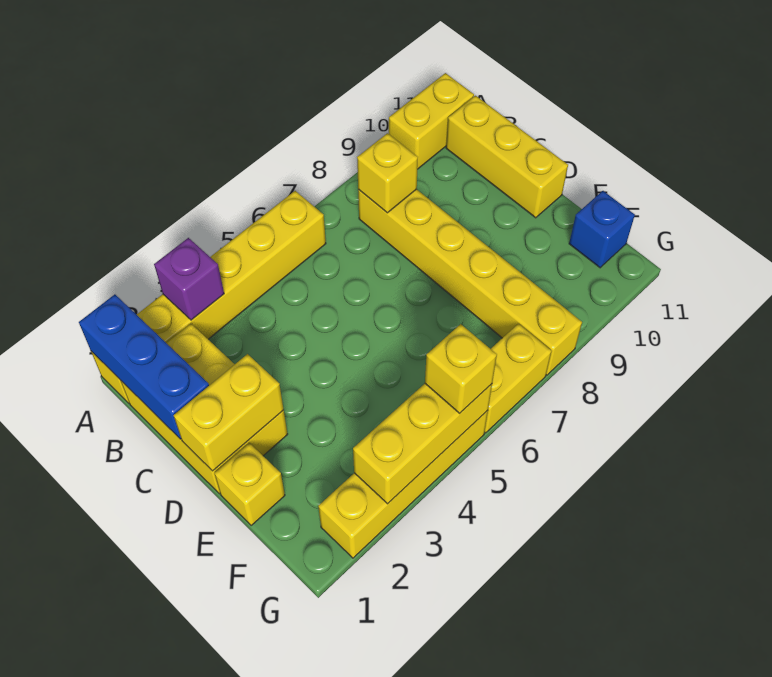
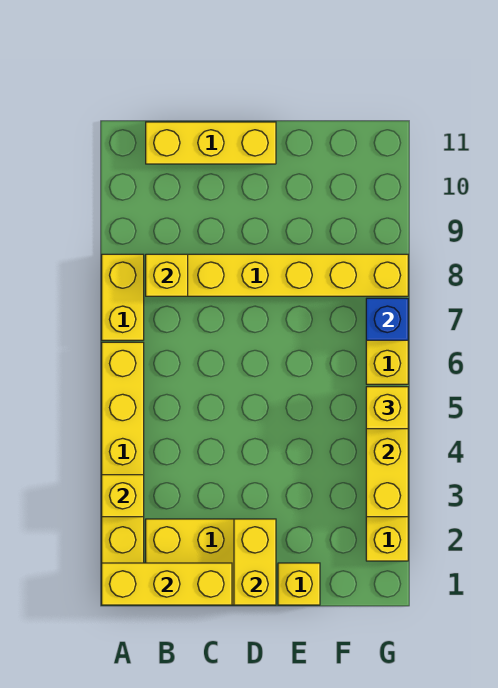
blue 1x3 brick [79,294,209,439] -> yellow 1x3 brick [102,563,232,605]
purple 1x1 brick [154,238,224,320] -> yellow 1x1 brick [102,475,144,517]
yellow 1x2 brick [389,73,474,169] -> yellow 1x2 brick moved to [102,254,144,340]
blue 1x1 brick [569,191,635,268] -> blue 1x1 brick moved to [366,298,408,340]

